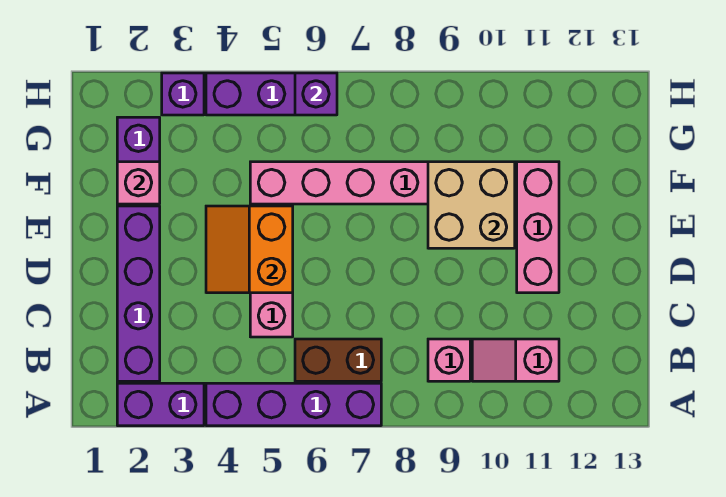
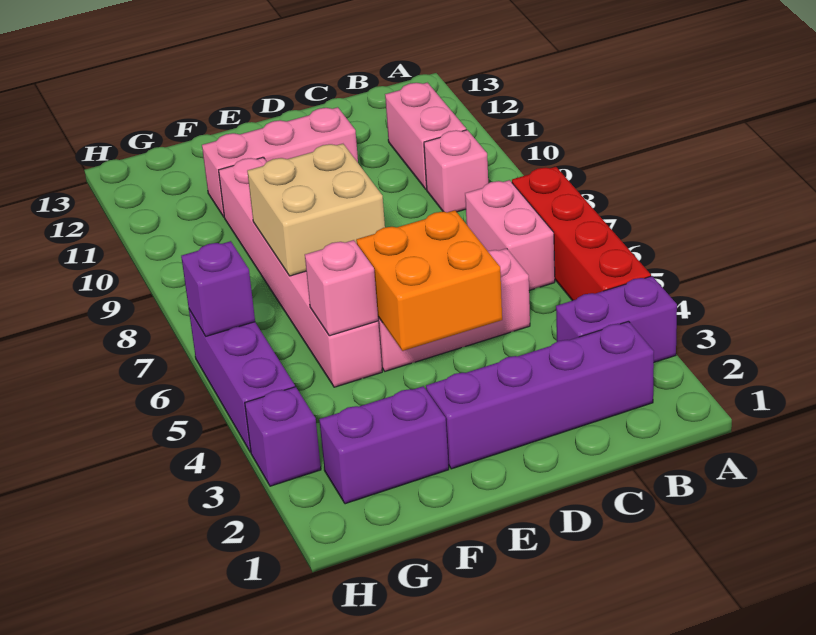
purple 1x2 brick [117,383,204,426] -> purple 1x2 brick turned to [556,276,677,362]
purple 1x4 brick [206,383,381,426] -> red 1x4 brick [512,167,651,301]
brown 1x2 brick [295,339,381,381] -> pink 1x2 brick [465,180,555,291]
pink 1x2 slope [472,339,559,381] -> pink 1x2 brick [385,83,466,190]
orange 2x2 slope [206,206,293,293] -> orange 2x2 brick [356,210,502,351]
tan 2x2 brick [428,162,515,248] -> tan 2x2 brick moved to [247,144,385,276]
pink 1x1 brick [117,162,160,204] -> pink 1x1 brick moved to [305,240,378,336]

